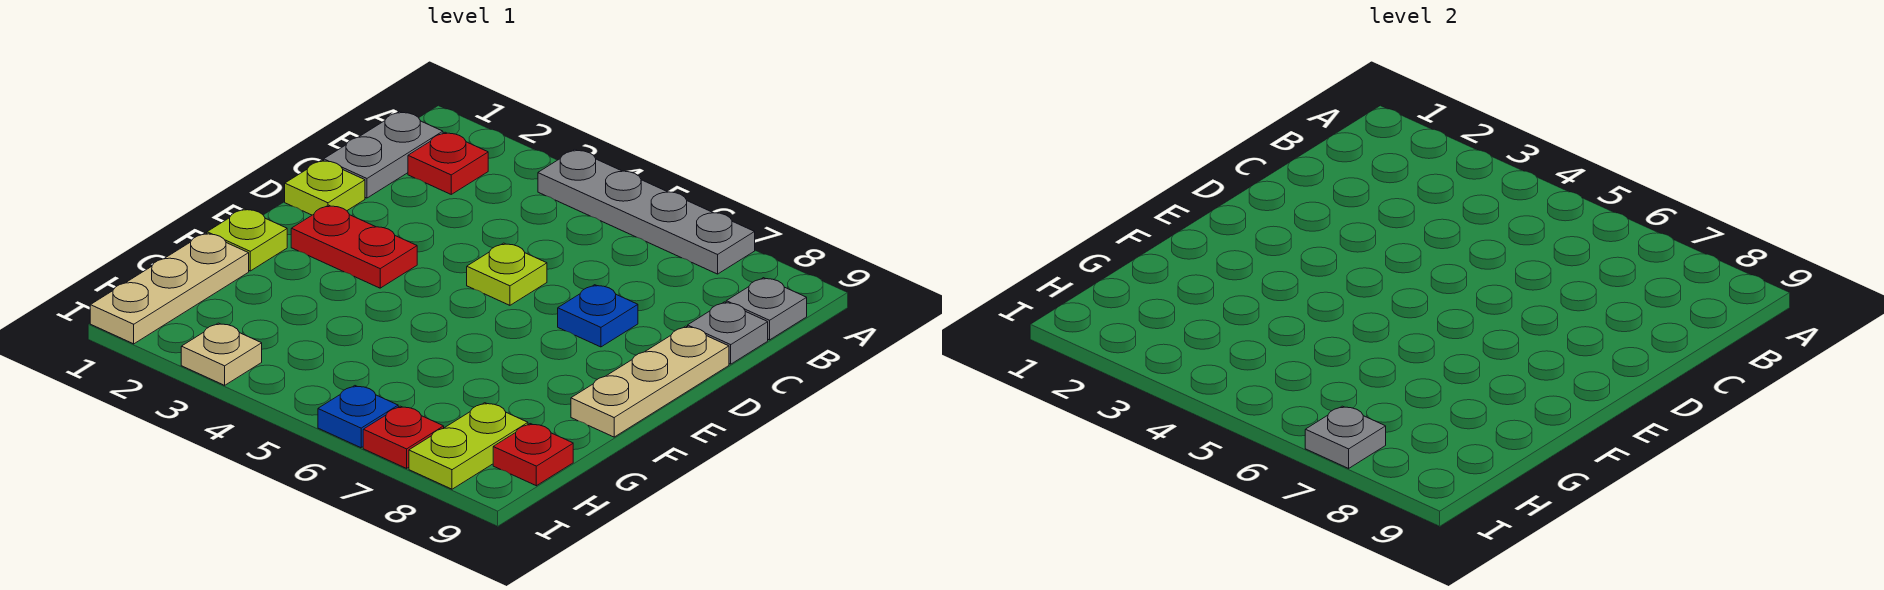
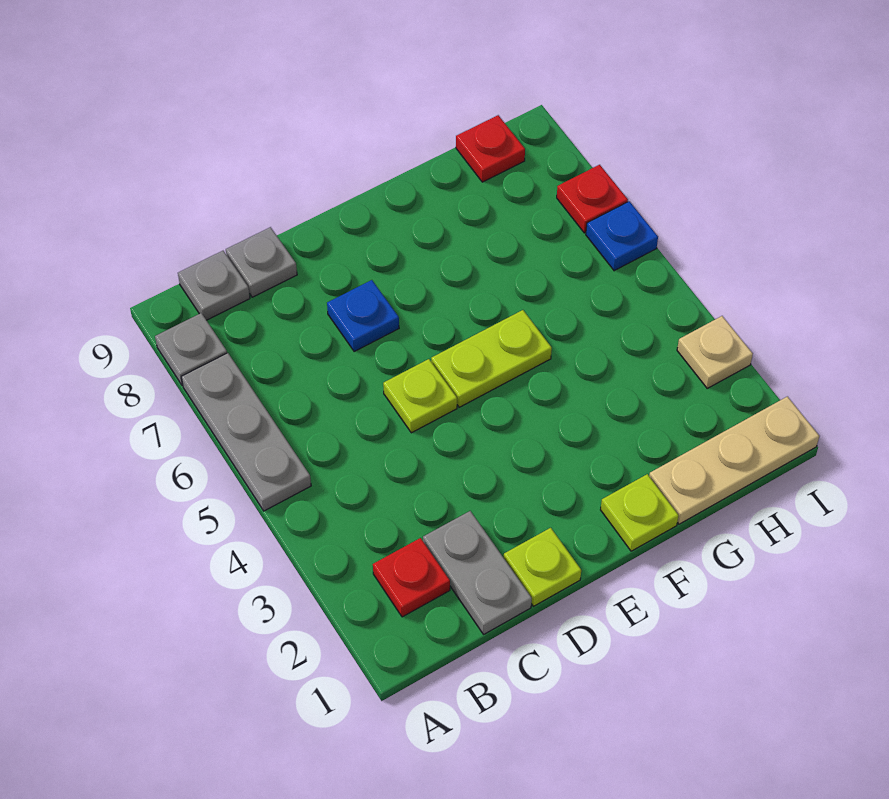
grey 1x4 plate [538,150,755,274] -> grey 1x3 plate [181,353,311,511]
grey 1x2 plate [324,112,443,198] -> grey 1x2 plate turned to [423,511,532,634]
tan 1x3 plate [571,326,729,437] -> none
red 1x2 plate [291,205,417,288] -> none
lime 1x2 plate [409,403,528,489] -> lime 1x2 plate moved to [431,310,552,407]
grey 1x1 plate [1305,406,1386,468] -> grey 1x1 plate moved to [155,313,227,386]

